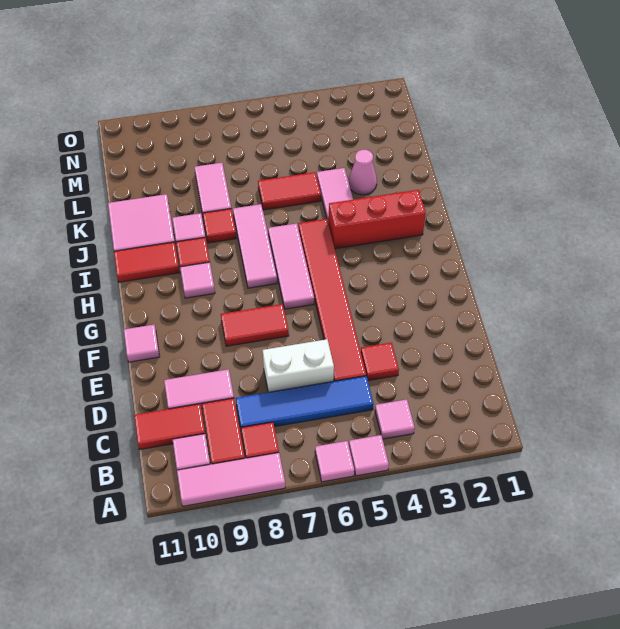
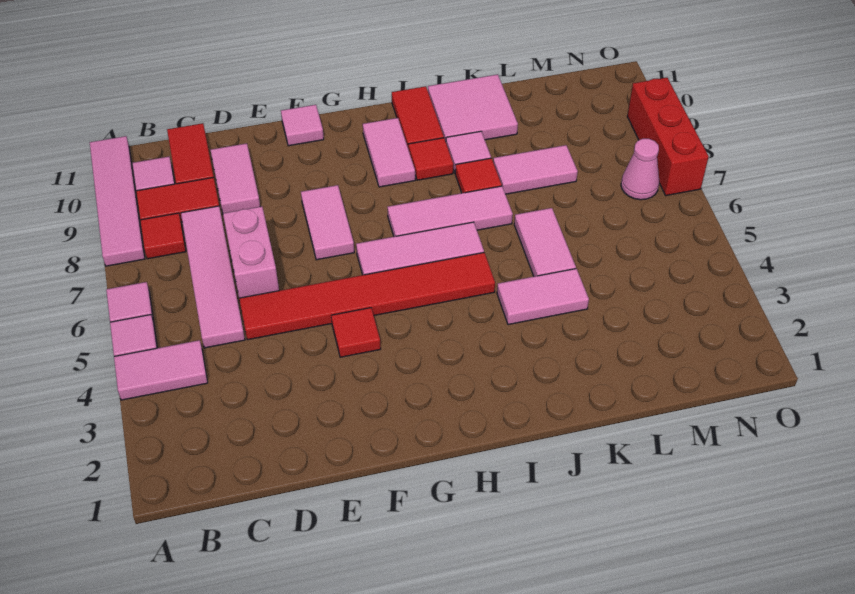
pink 1x3 tile [177,453,285,506] -> pink 1x4 tile [90,136,145,266]
pink 1x1 tile [375,399,415,439] -> pink 1x2 tile [114,340,208,400]
blue 1x4 tile [236,376,374,428] -> pink 1x4 tile [181,206,245,348]
red 1x1 tile [361,343,399,381] -> red 1x1 tile moved to [331,308,381,357]
white 1x2 brick [263,339,334,392] -> pink 1x2 brick [223,206,279,298]
red 1x2 tile [221,304,289,346] -> pink 1x2 tile [301,185,354,260]
pink 1x1 tile [180,262,215,298] -> pink 1x2 tile [363,118,415,187]
red 1x3 brick [328,190,426,249] -> red 1x3 brick moved to [627,78,709,195]
pink 1x1 cone [349,150,377,195] -> pink 1x1 cone moved to [621,139,659,200]
red 1x2 tile [258,172,321,210] -> pink 1x2 tile [514,208,576,276]

